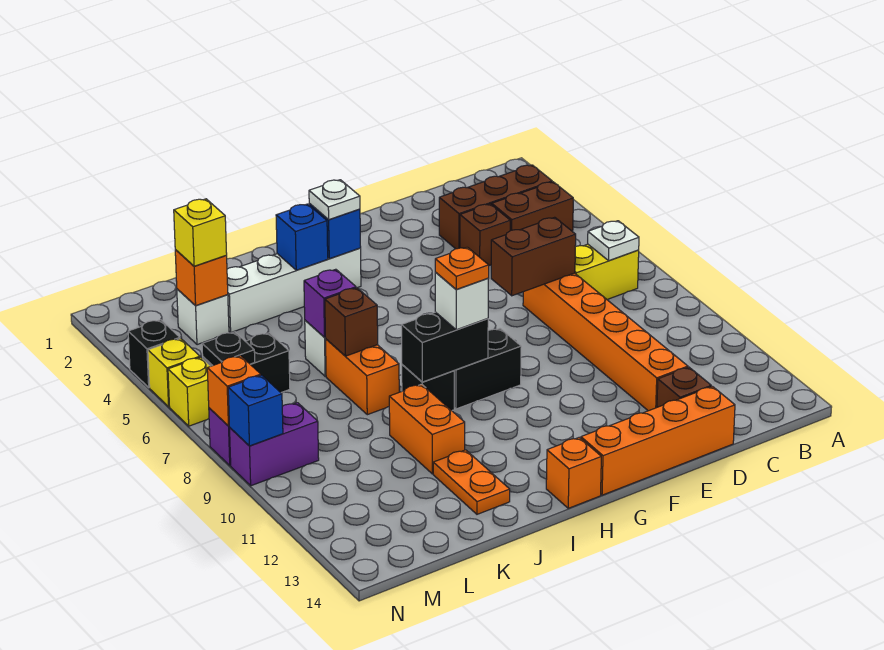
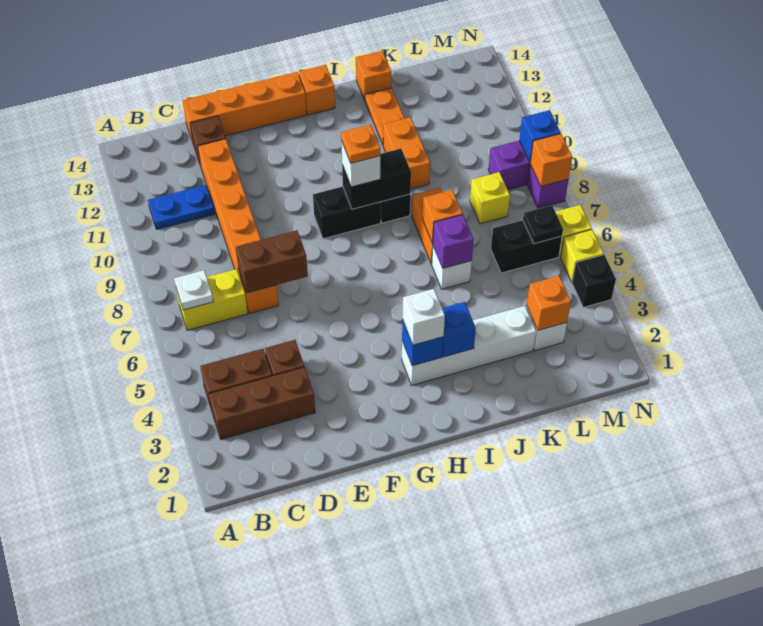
none -> blue 1x2 plate [148,185,215,229]
white 1x1 plate [309,180,360,220] -> white 1x1 brick [402,289,445,345]
brown 1x1 brick [325,288,378,356] -> orange 1x1 brick [422,190,463,243]
none -> orange 1x1 brick [356,51,391,100]
yellow 1x1 brick [174,199,227,266] -> yellow 1x1 brick moved to [470,172,510,224]

